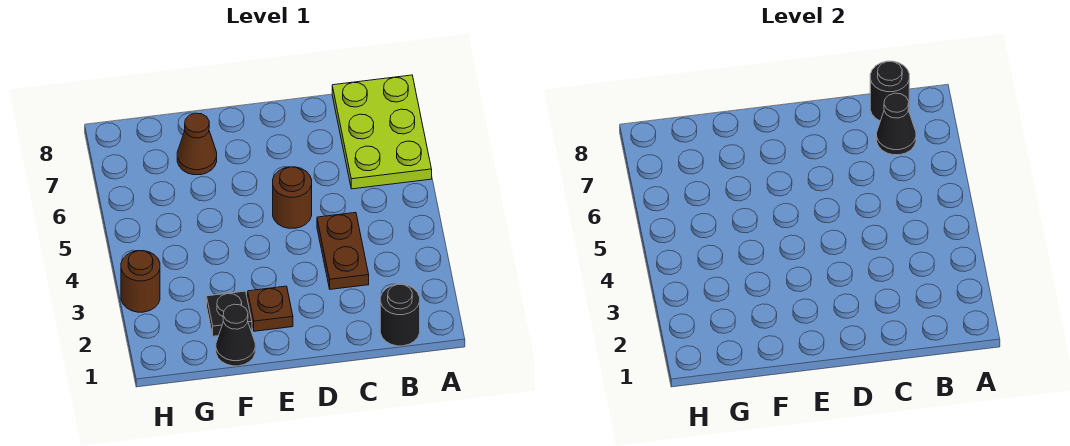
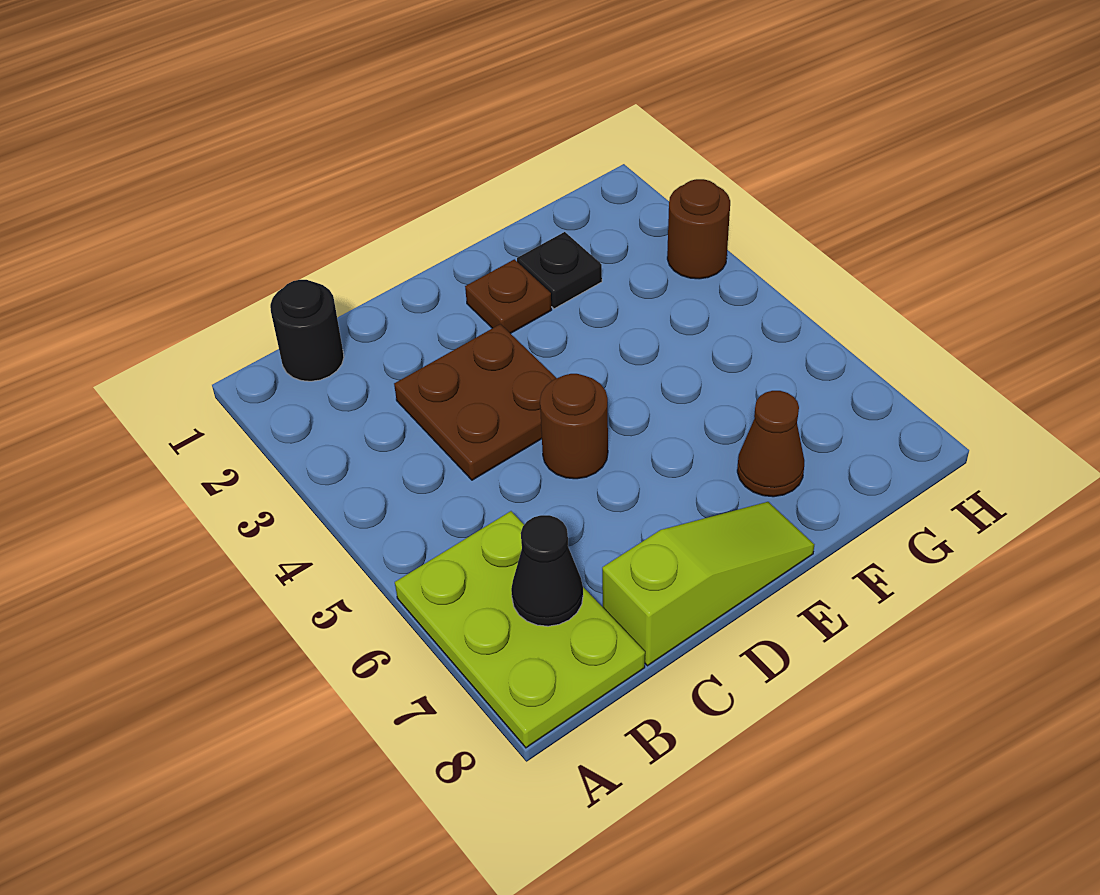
black 1x1 round brick [870,61,909,121] -> none
brown 1x2 plate [317,213,369,289] -> brown 2x2 plate [394,324,556,480]
none -> lime 1x3 slope [602,502,814,666]
black 1x1 cone [216,304,255,366] -> none

